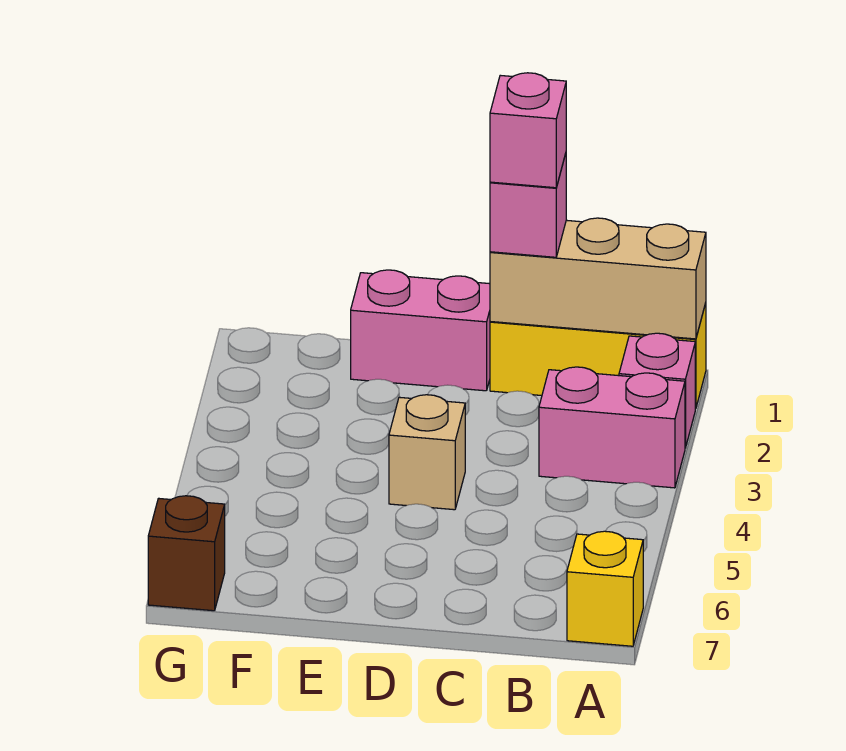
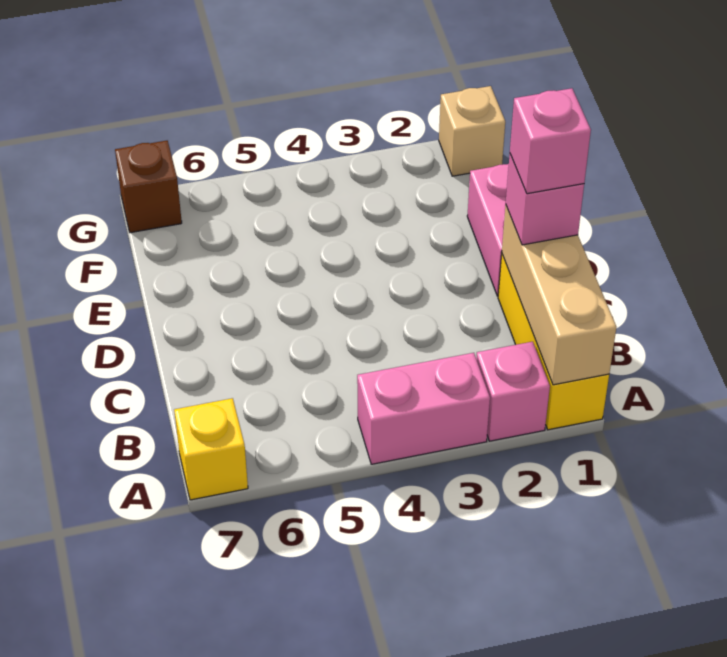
pink 1x2 brick [539,367,685,488] -> pink 1x2 brick turned to [357,353,490,464]
tan 1x1 brick [389,395,465,510] -> tan 1x1 brick moved to [439,86,505,176]

